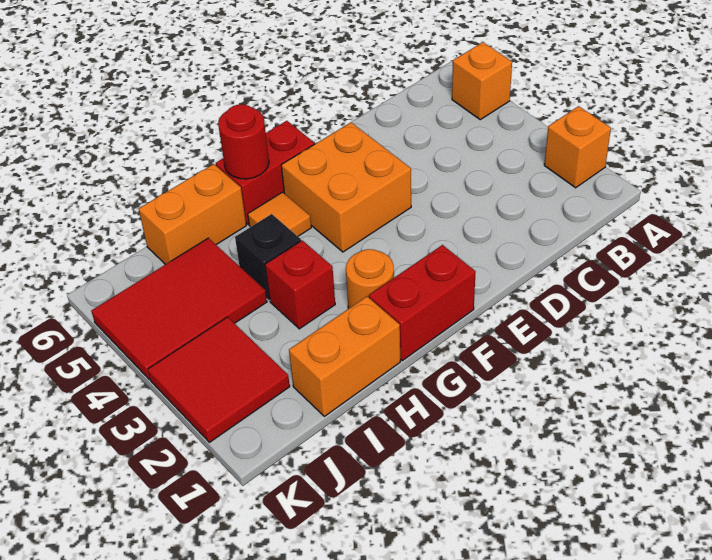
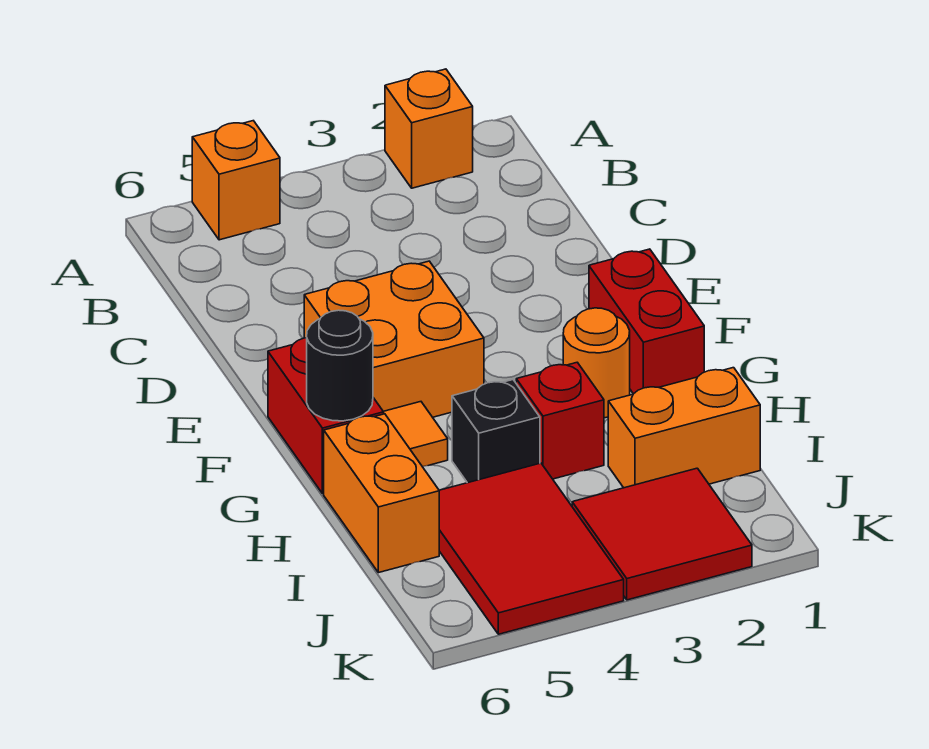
red 1x1 round brick [218,104,269,179] -> black 1x1 round brick [307,310,373,421]
orange 1x2 brick [289,297,400,416] -> orange 1x2 brick turned to [608,368,760,488]

